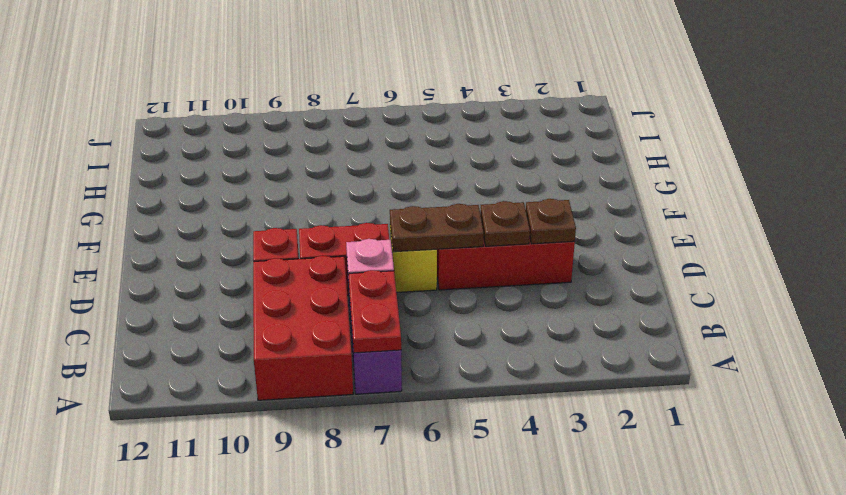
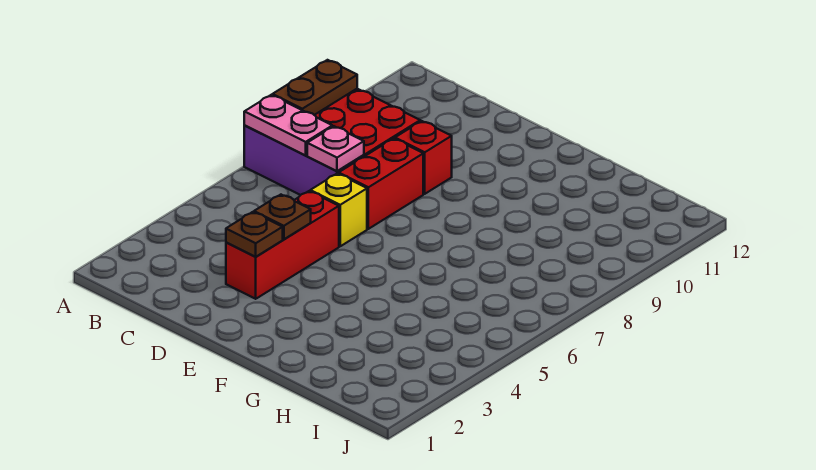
red 1x2 plate [348,270,401,353] -> pink 1x2 plate [244,95,332,156]
brown 1x2 plate [390,204,484,252] -> brown 1x2 plate moved to [273,60,357,115]

